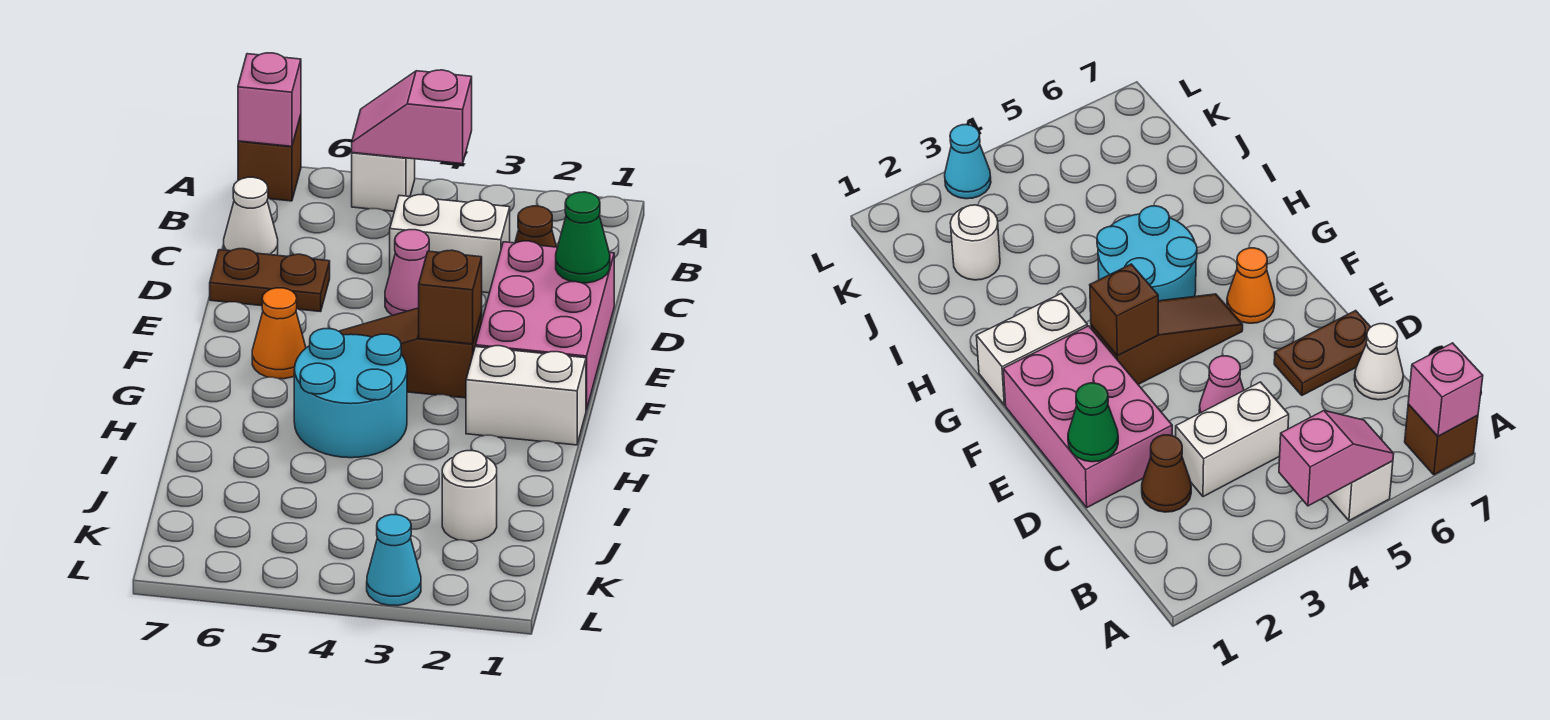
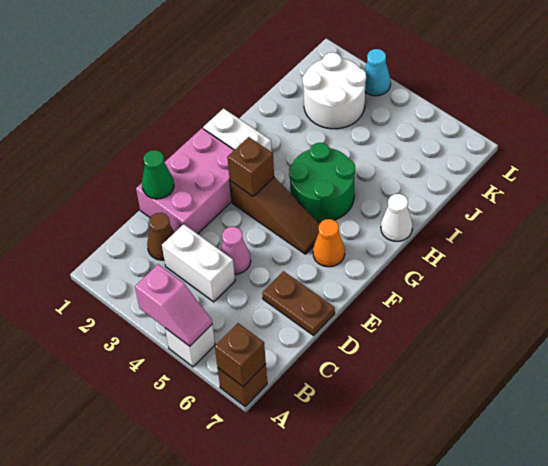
pink 1x1 brick [238,53,301,146] -> brown 1x1 brick [215,323,266,386]
white 1x1 cone [224,177,278,255] -> white 1x1 cone moved to [381,194,413,241]
cyan 2x2 round brick [294,329,407,458] -> green 2x2 round brick [289,143,355,222]
white 1x1 round brick [442,451,497,541] -> white 2x2 round brick [302,52,366,129]

